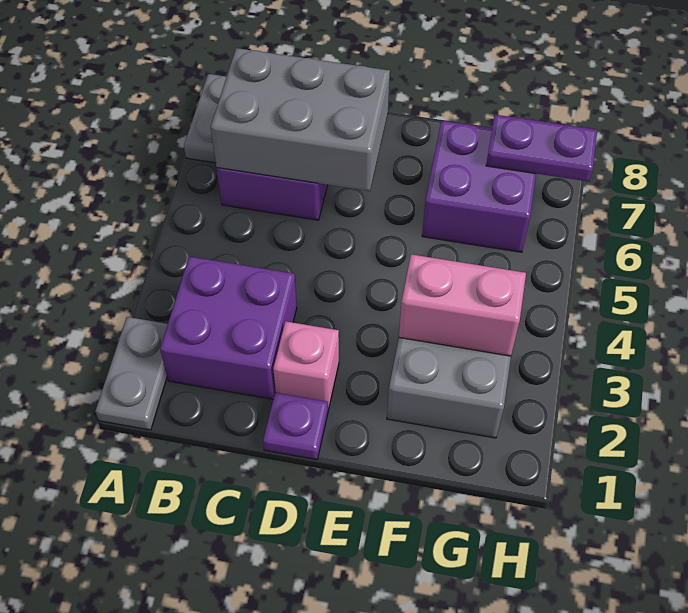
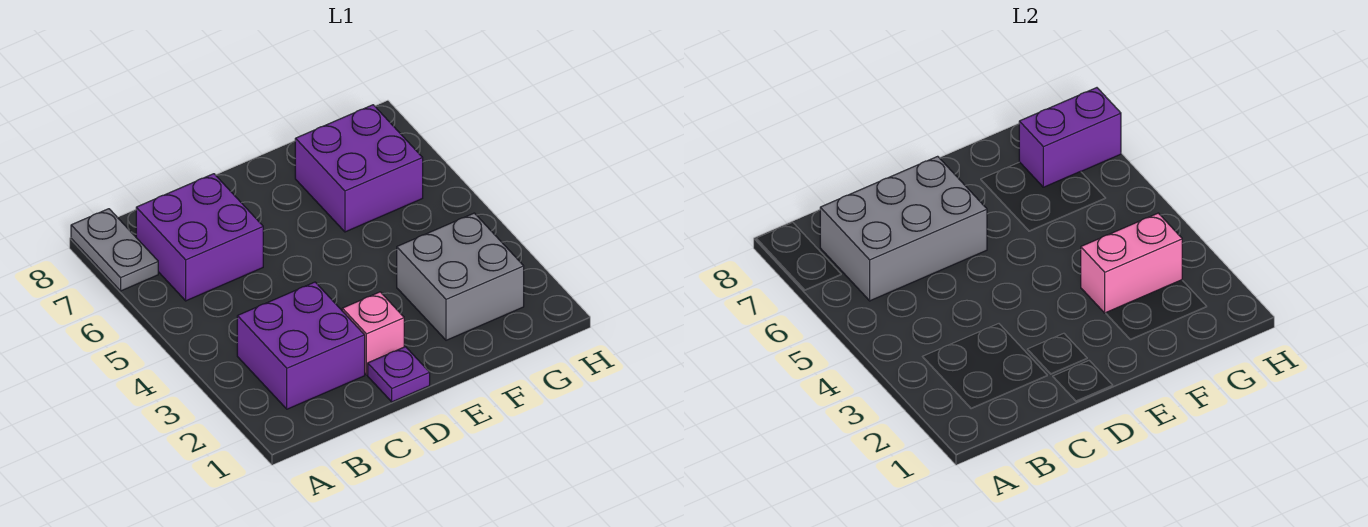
grey 1x2 plate [95,317,168,430] -> none
purple 1x2 plate [486,115,597,182] -> purple 1x2 brick [1019,88,1121,187]

